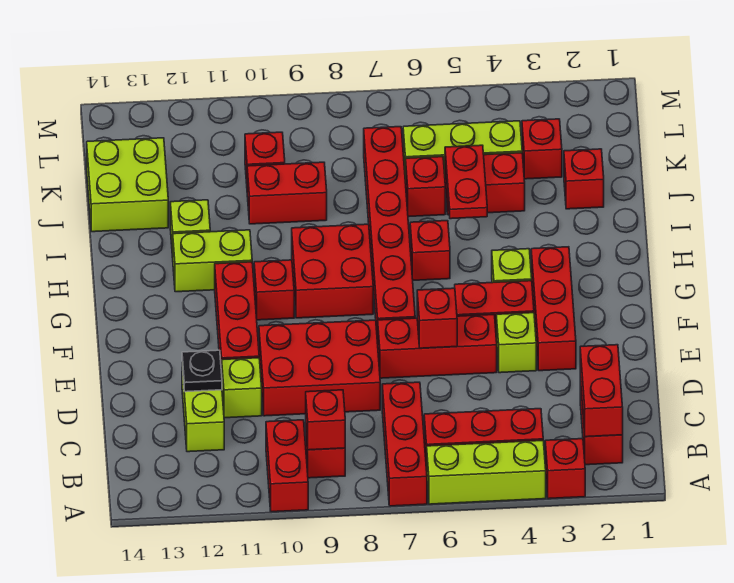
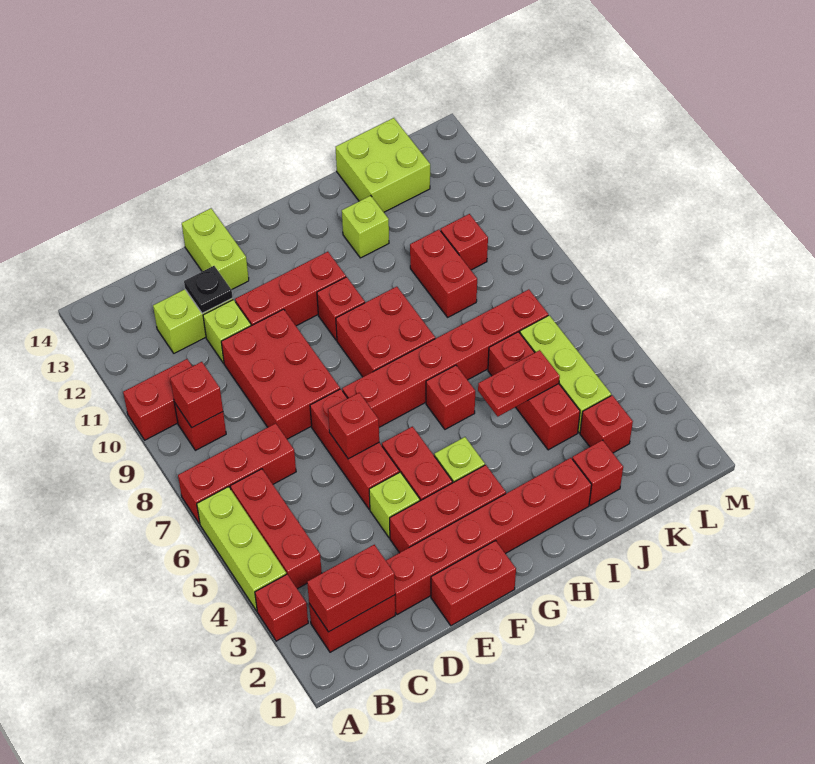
none -> red 1x6 brick [386,458,592,615]
none -> red 1x2 brick [431,541,516,626]
lime 1x2 brick [173,230,252,292] -> lime 1x2 brick moved to [182,208,249,290]

